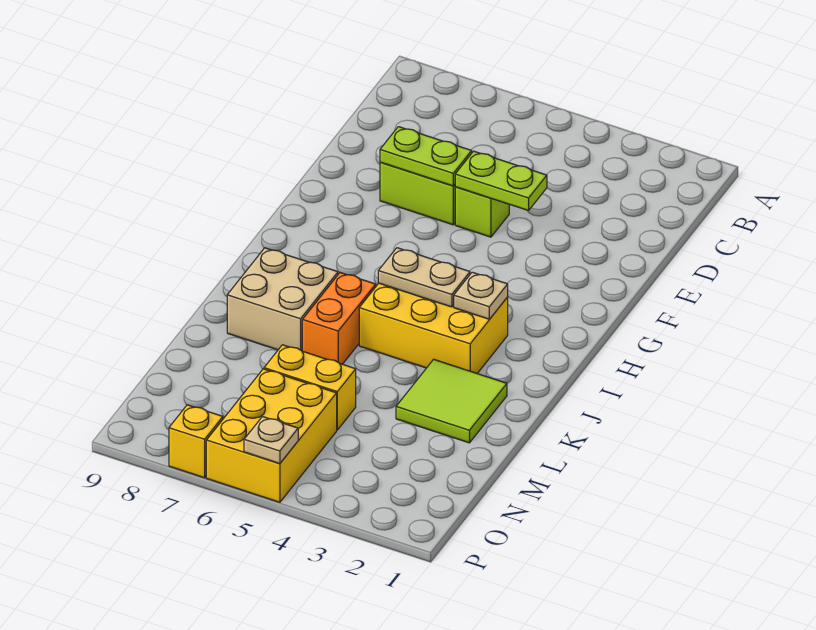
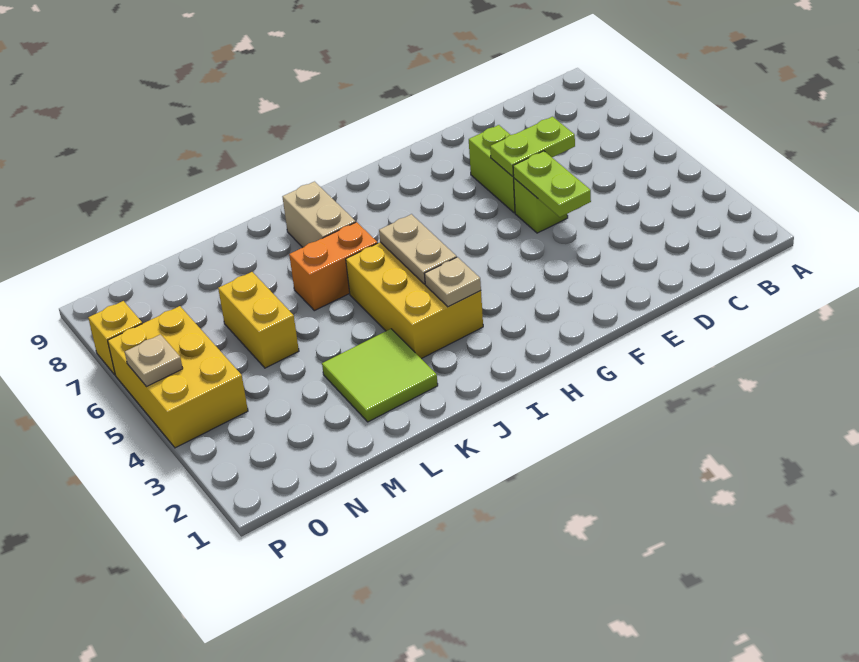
lime 1x2 plate [380,127,472,186] -> lime 1x2 plate turned to [490,117,575,176]
tan 2x2 brick [227,248,338,351] -> tan 1x2 brick [283,182,356,247]
yellow 2x3 brick [206,369,337,502] -> yellow 2x3 brick turned to [108,306,248,448]

